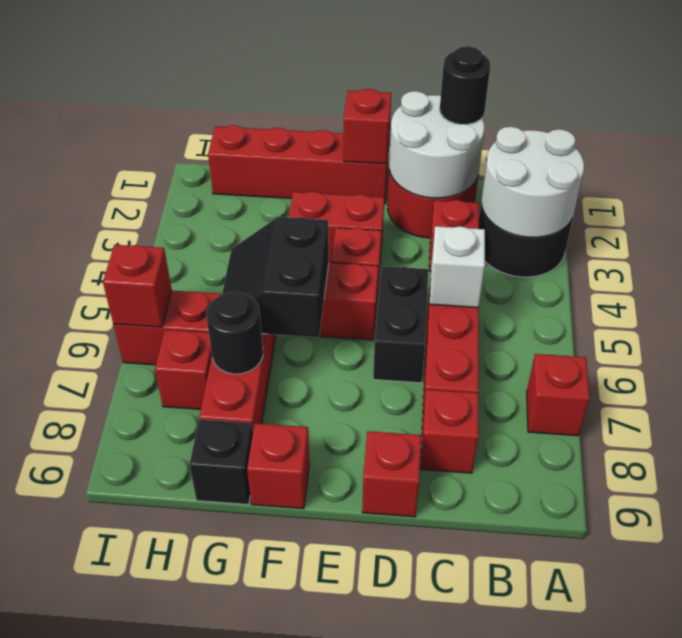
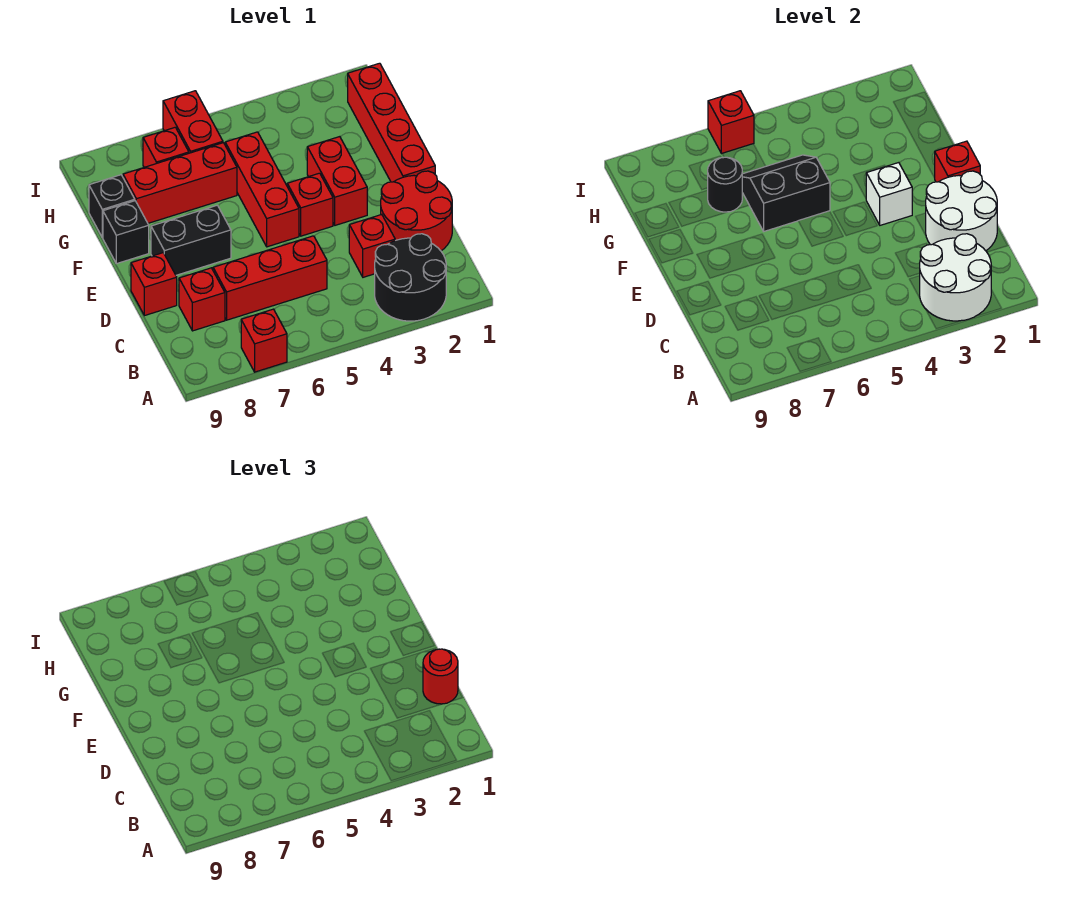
black 1x1 round brick [440,46,490,124] -> red 1x1 round brick [423,649,458,704]
white 1x1 brick [429,226,485,308] -> white 1x1 brick moved to [866,163,912,225]
black 1x2 brick [373,266,429,383] -> black 1x2 brick moved to [151,205,231,275]
red 1x1 brick [247,423,310,509] -> black 1x1 brick [103,201,149,264]

